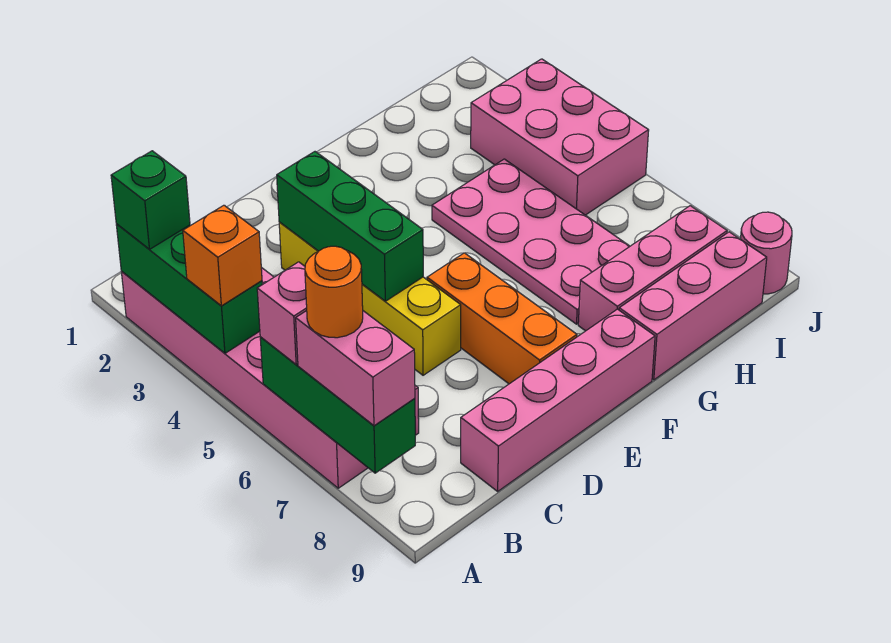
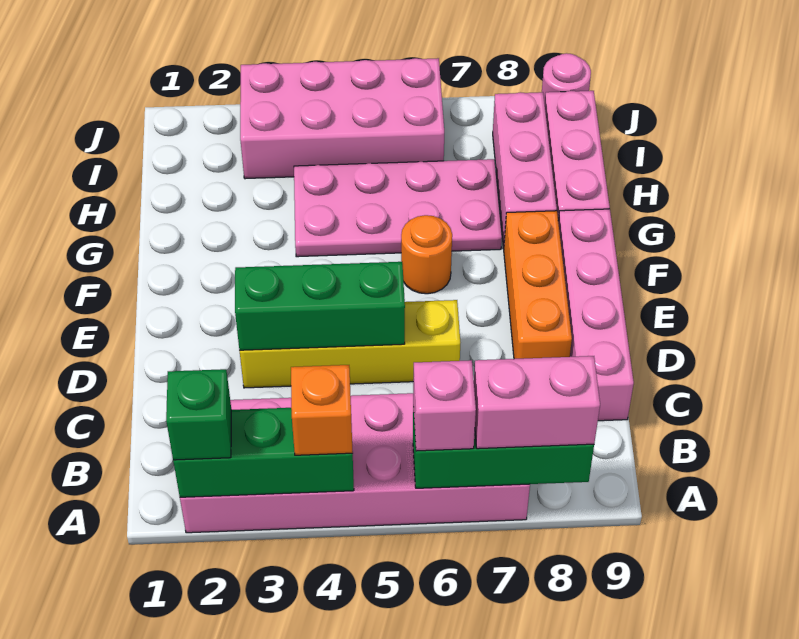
orange 1x1 round brick [305,246,363,338] -> orange 1x1 round brick moved to [401,215,452,294]
orange 1x3 brick [427,253,577,384] -> orange 1x3 brick turned to [504,211,572,359]
pink 2x3 brick [471,59,649,215] -> pink 2x4 brick [240,58,444,179]

